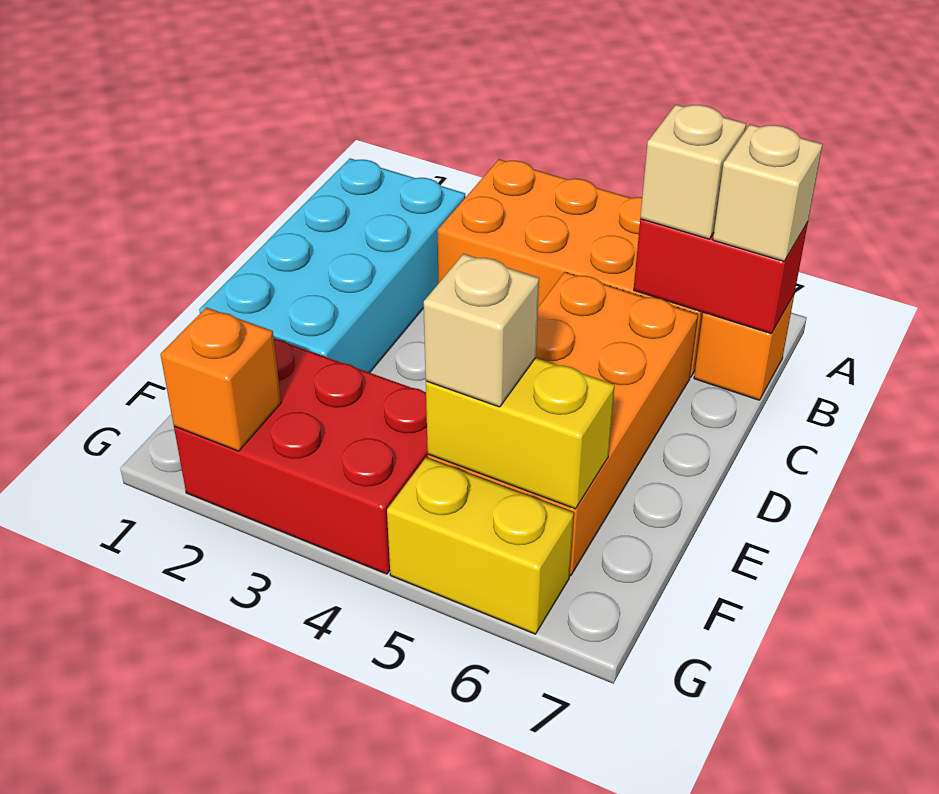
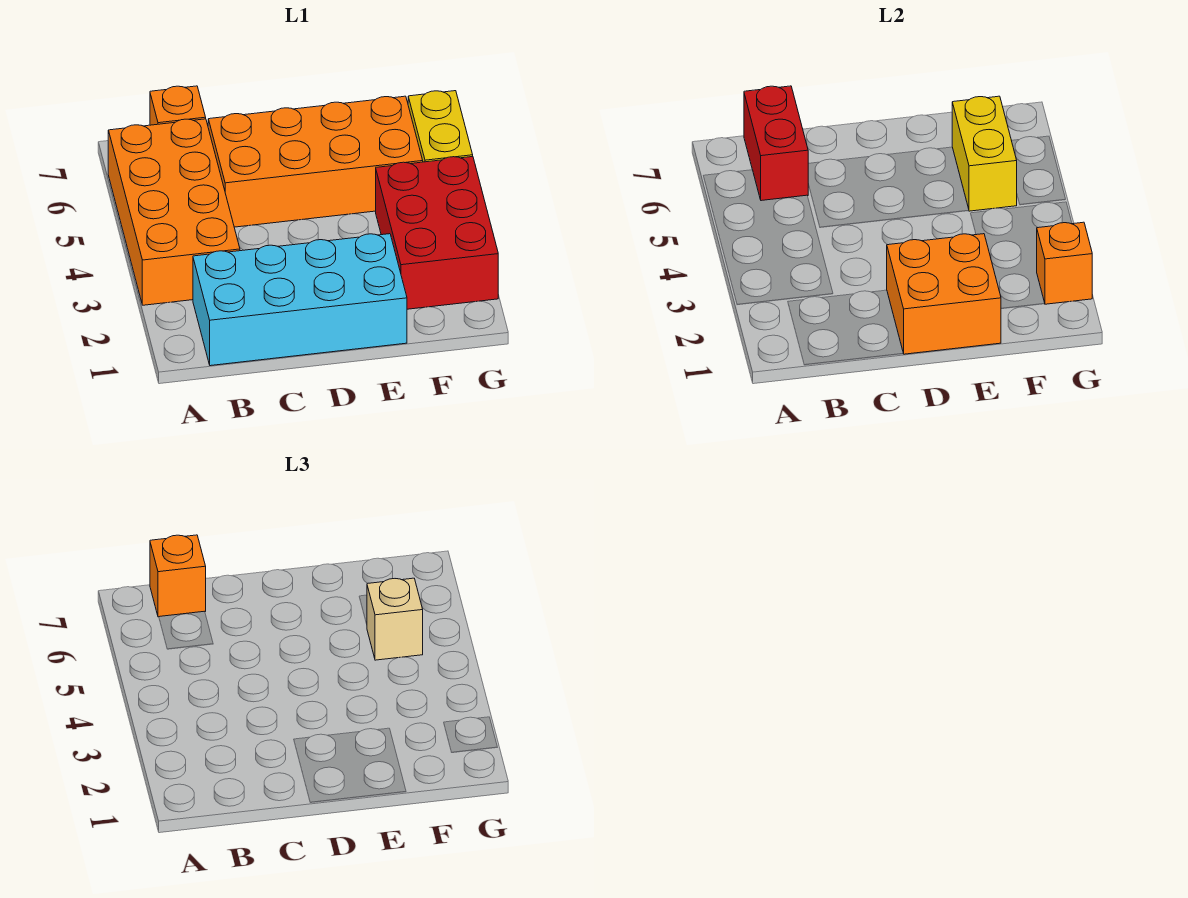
tan 1x1 brick [640,105,746,239] -> none
tan 1x1 brick [713,124,823,261] -> orange 1x1 brick [150,535,206,617]
none -> orange 2x2 brick [887,234,1001,354]

